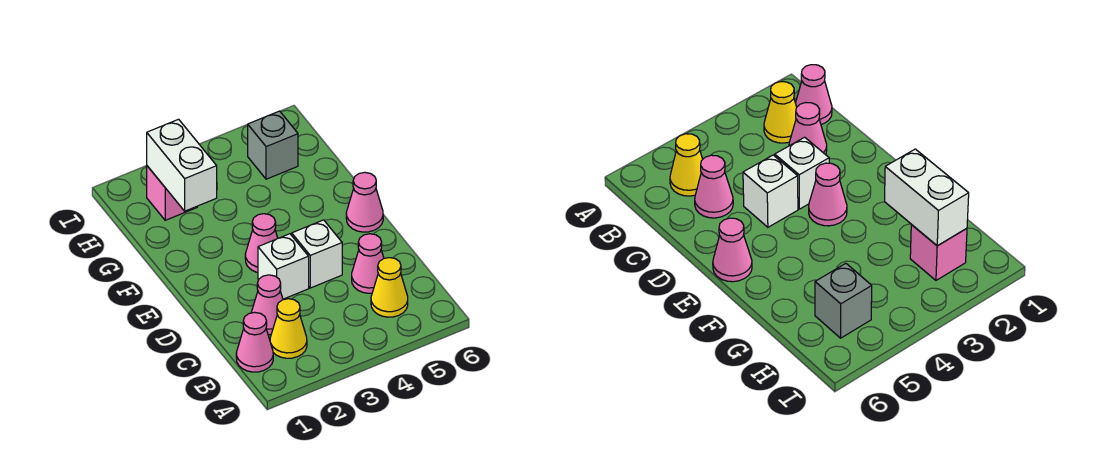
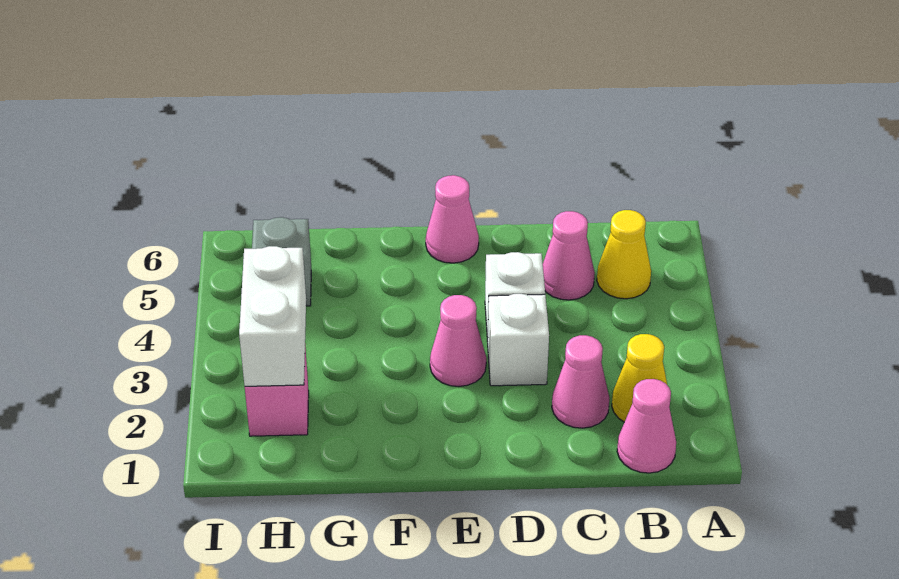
white 1x2 brick [147,119,217,211] -> white 1x2 brick turned to [239,246,306,386]

